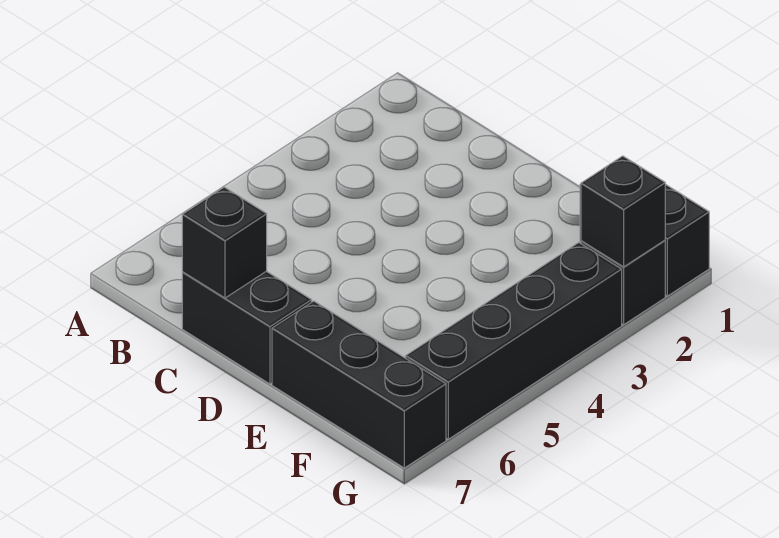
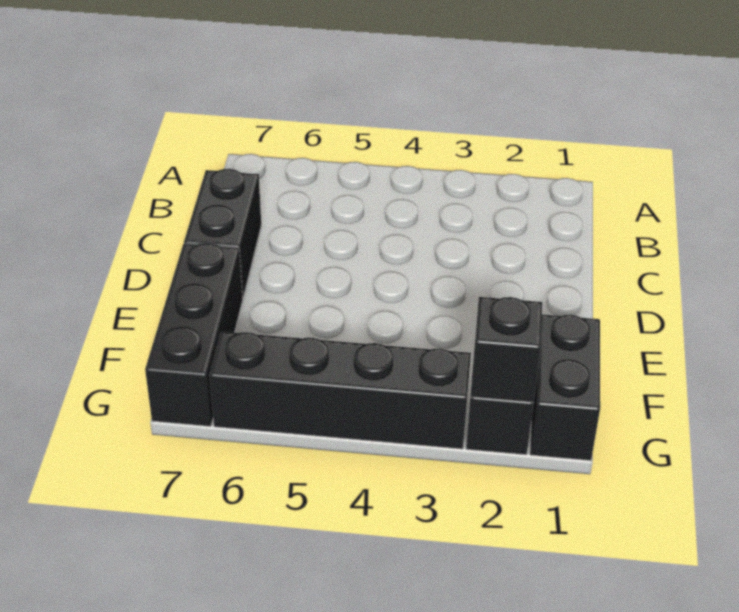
black 1x1 brick [182,187,267,298] -> none

